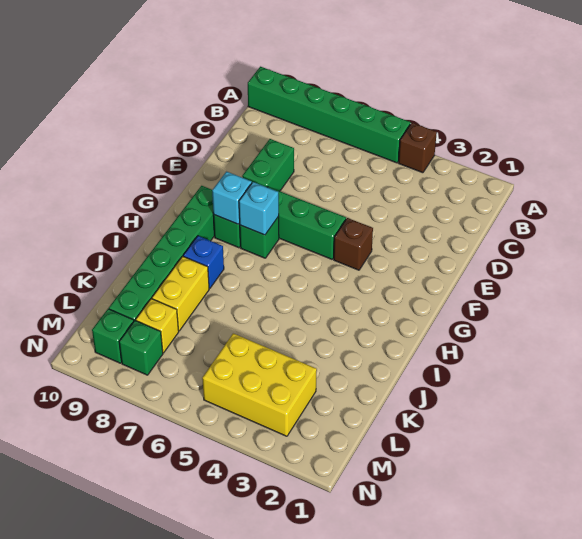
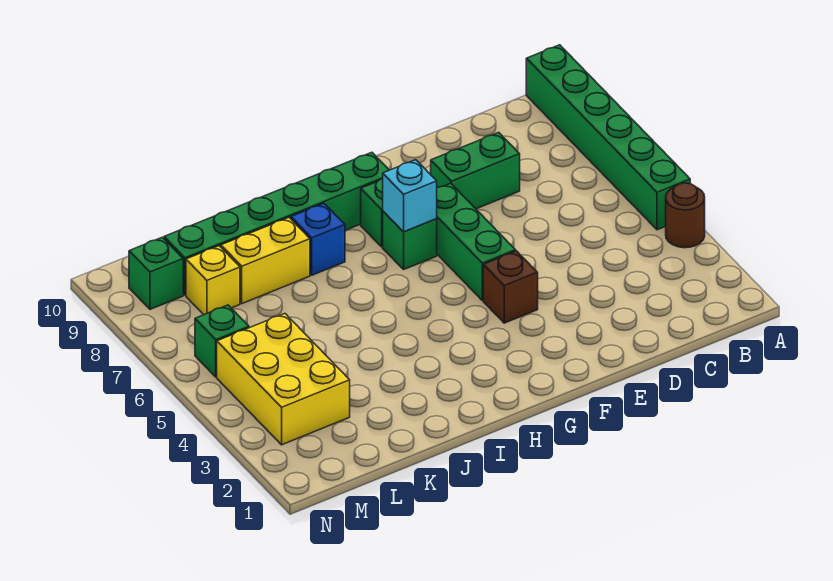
brown 1x1 brick [398,123,437,173] -> brown 1x1 round brick [666,183,705,248]
cyan 1x1 brick [212,172,252,224] -> none
green 1x1 brick [119,320,163,375] -> green 1x1 brick moved to [195,305,249,377]

